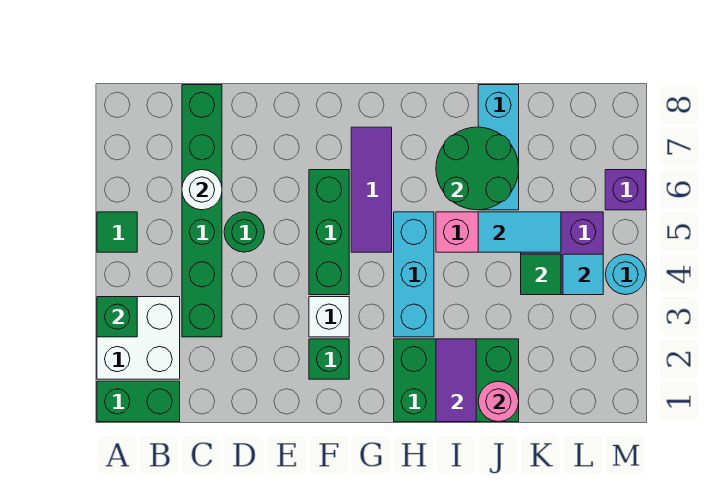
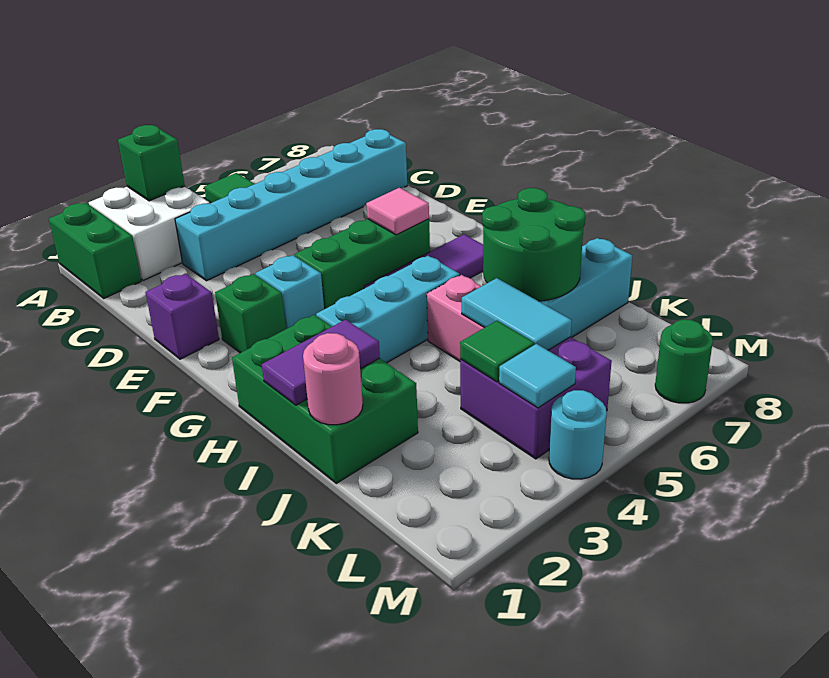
green 1x6 brick [182,85,222,337] -> cyan 1x6 brick [175,129,407,281]
white 1x1 round brick [182,170,222,210] -> none
green 1x1 round brick [224,212,264,252] -> green 1x1 round brick moved to [655,320,713,403]
white 1x1 brick [309,297,349,337] -> cyan 1x1 brick [256,255,324,329]
none -> pink 1x1 tile [366,188,429,235]
purple 1x1 brick [605,170,646,210] -> purple 1x1 brick moved to [146,274,219,359]

